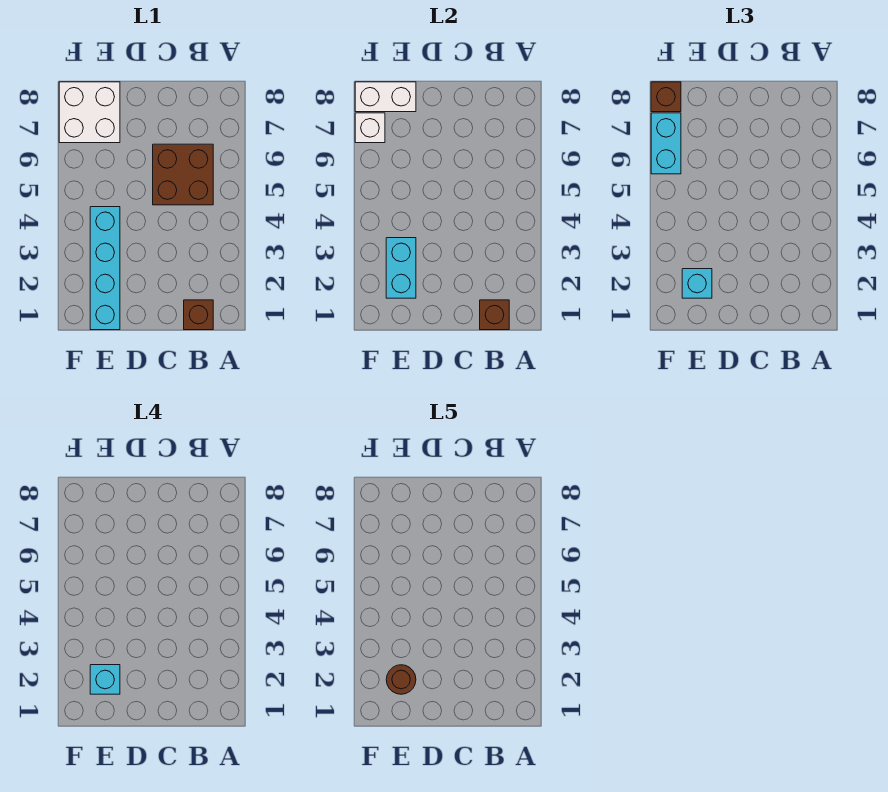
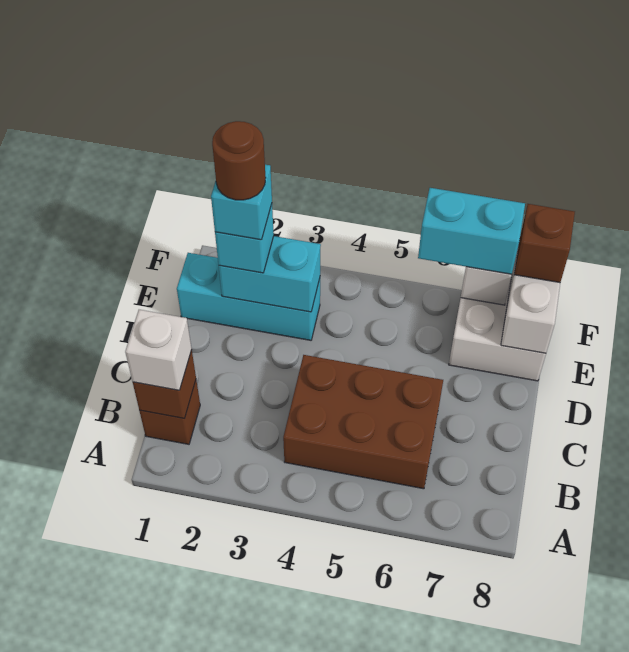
none -> white 1x1 brick [125,310,192,390]
brown 2x2 brick [153,144,213,205] -> brown 2x3 brick [283,355,443,489]
cyan 1x4 brick [90,207,120,330] -> cyan 1x3 brick [177,253,320,340]

